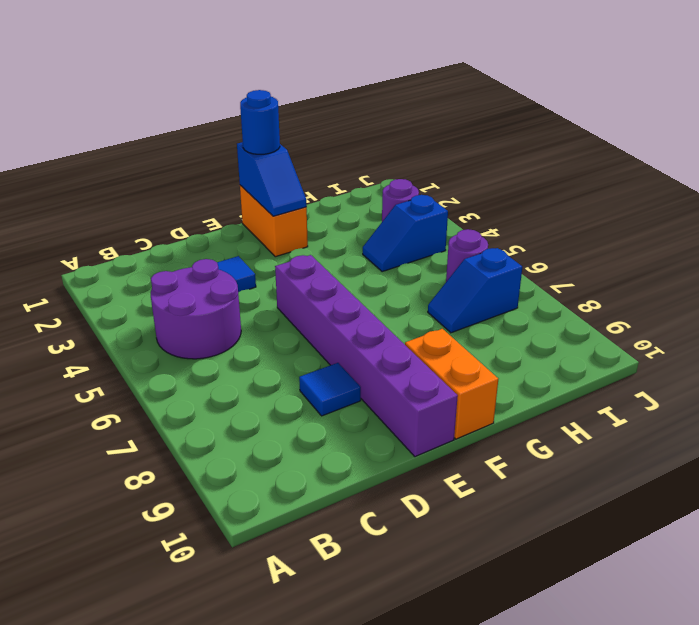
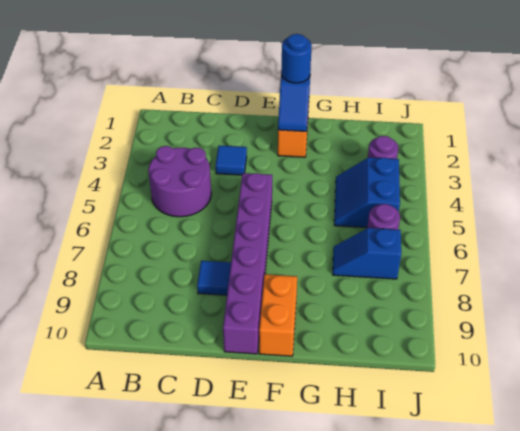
blue 1x2 slope [363,195,448,272] -> blue 2x2 slope [334,158,400,228]

